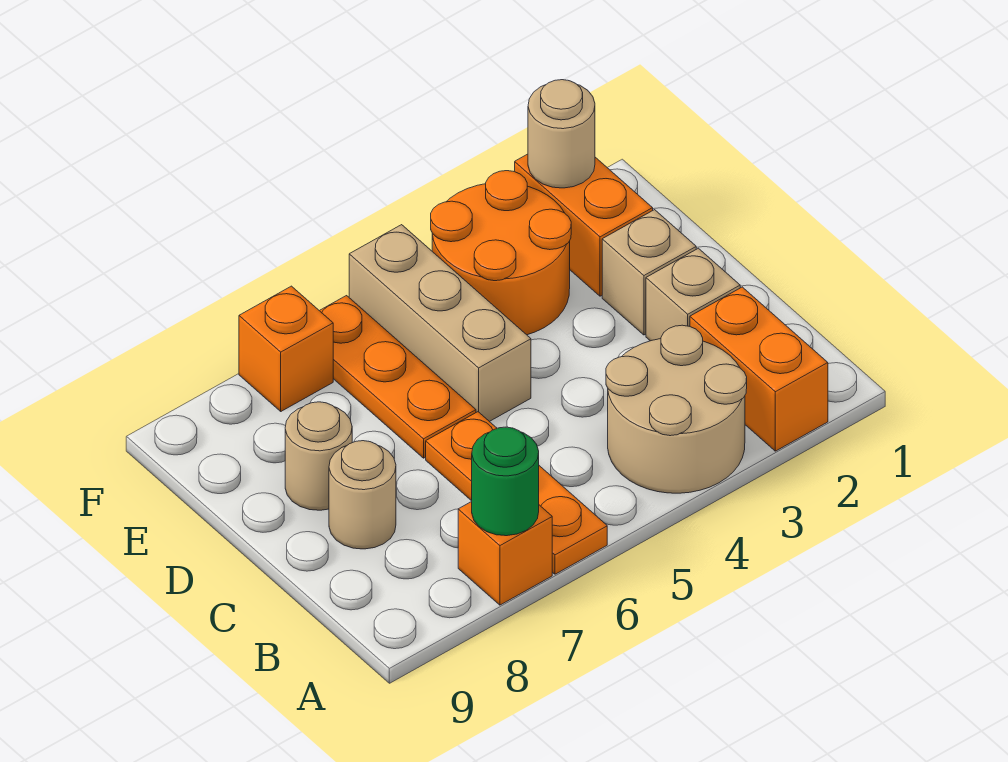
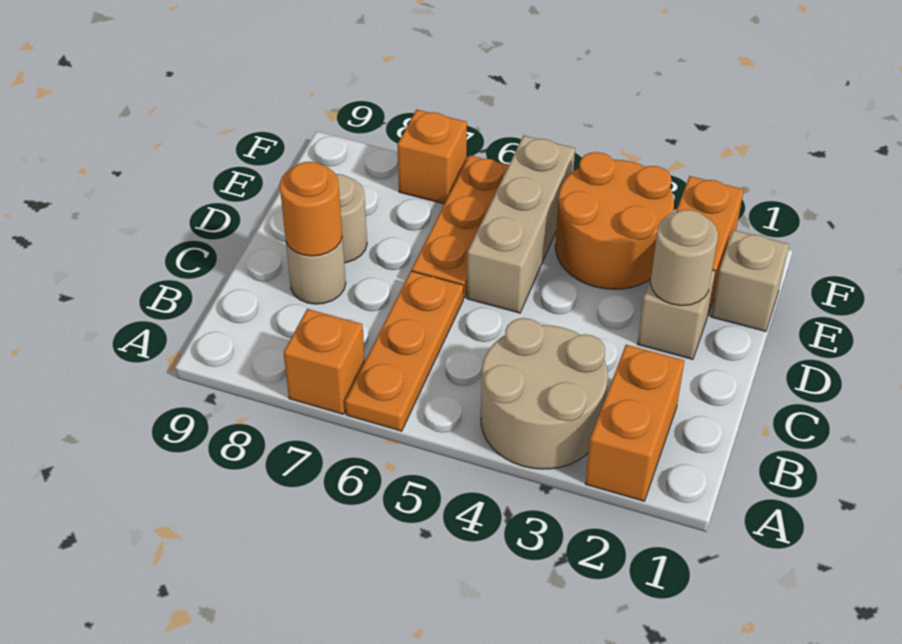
green 1x1 round brick [472,427,539,536] -> none
tan 1x1 brick [646,248,740,341] -> tan 1x1 brick moved to [711,230,789,331]
none -> orange 1x1 round brick [280,162,342,256]
tan 1x1 round brick [528,80,595,188] -> tan 1x1 round brick moved to [650,210,718,306]

